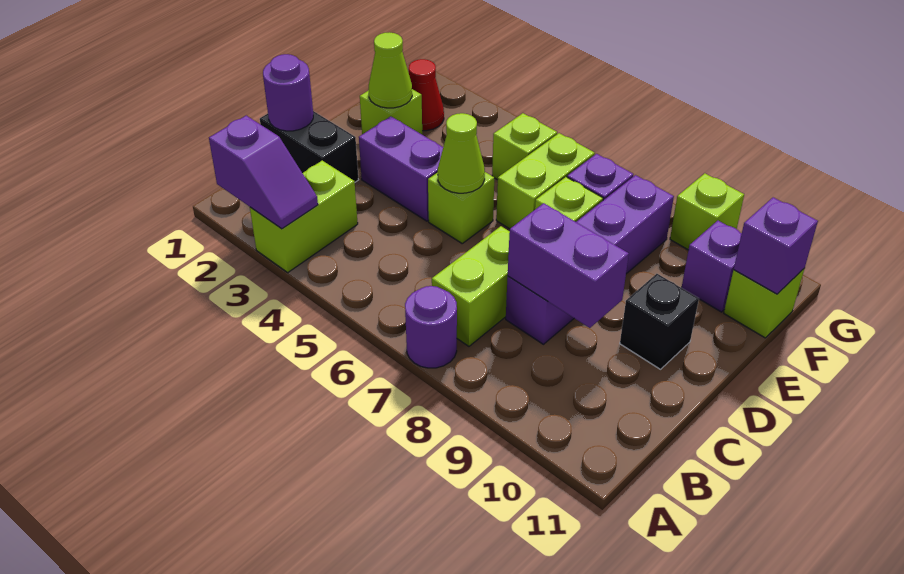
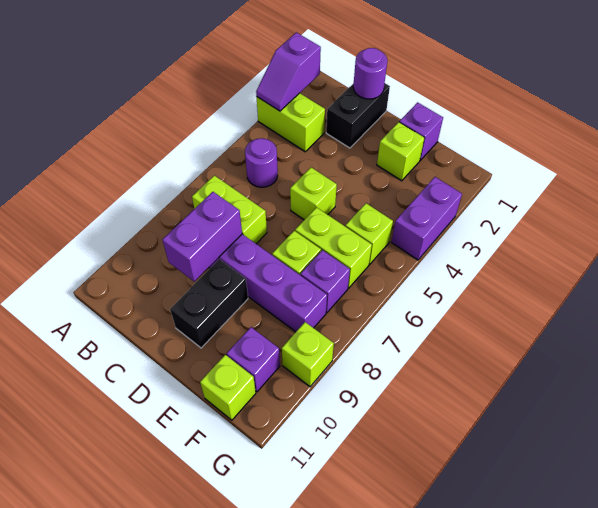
purple 1x1 round brick [405,286,457,368] -> purple 1x1 round brick moved to [245,138,278,187]
purple 1x2 brick [359,116,443,221] -> purple 1x2 brick moved to [391,177,462,260]
lime 1x1 cone [438,113,485,193] -> none
black 1x1 brick [620,274,699,369] -> black 1x2 brick [170,259,248,348]
lime 1x1 cone [368,32,412,108] -> none
red 1x1 cone [409,59,444,131] -> none
purple 1x1 brick [734,197,818,294] -> purple 1x1 brick moved to [400,102,443,160]

